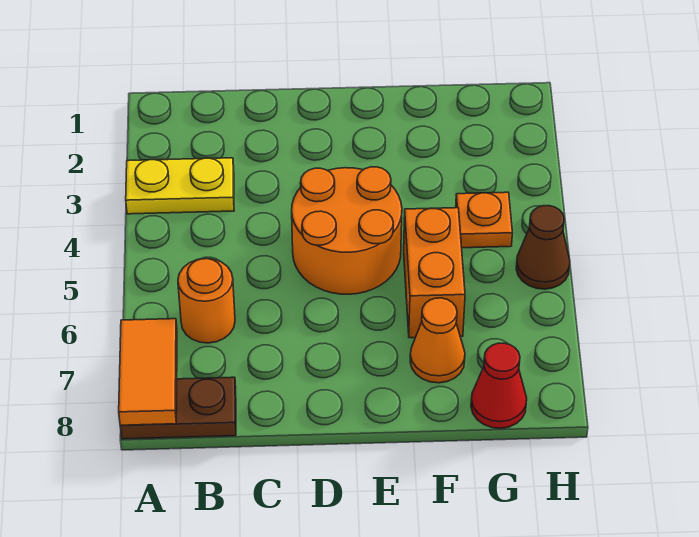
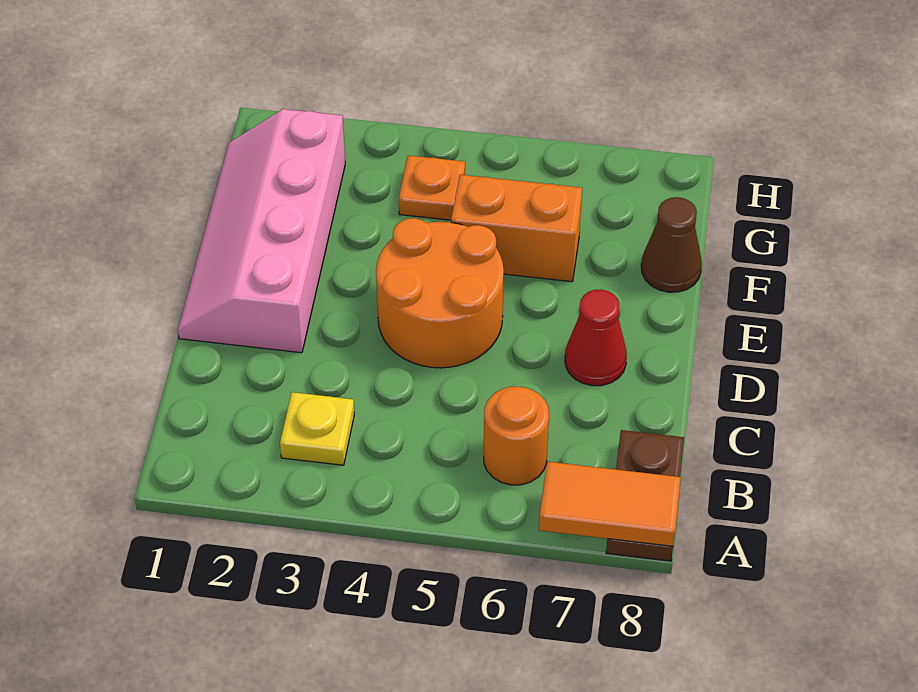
yellow 1x2 plate [126,158,234,214] -> yellow 1x1 plate [280,392,354,465]
none -> pink 2x4 slope [178,109,345,353]
orange 1x1 cone [410,298,465,383] -> none
red 1x1 cone [471,343,527,428] -> red 1x1 cone moved to [565,289,627,386]
brown 1x1 cone [516,206,570,289] -> brown 1x1 cone moved to [641,197,702,292]

